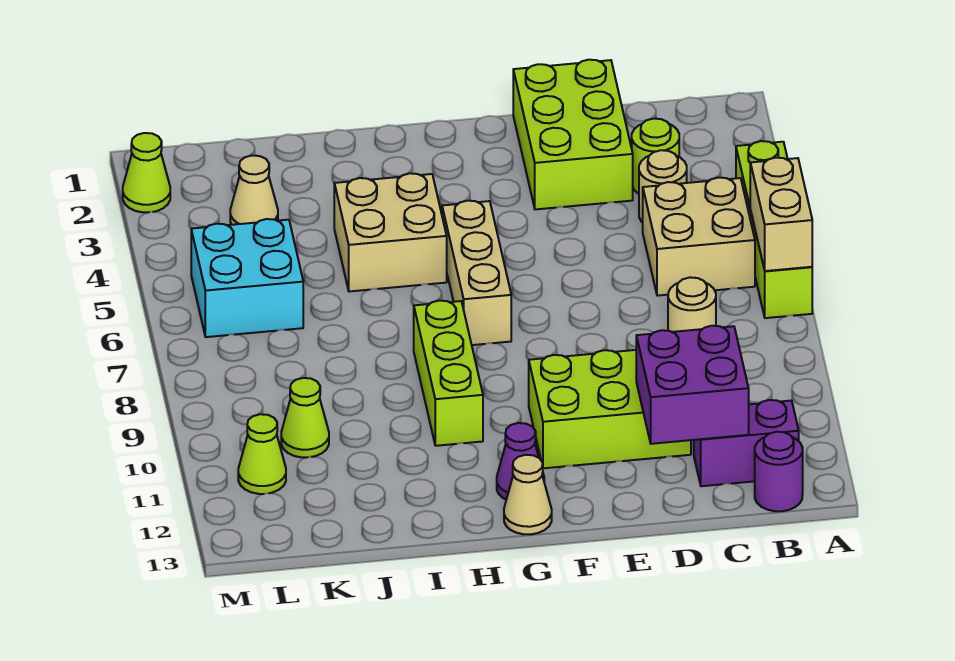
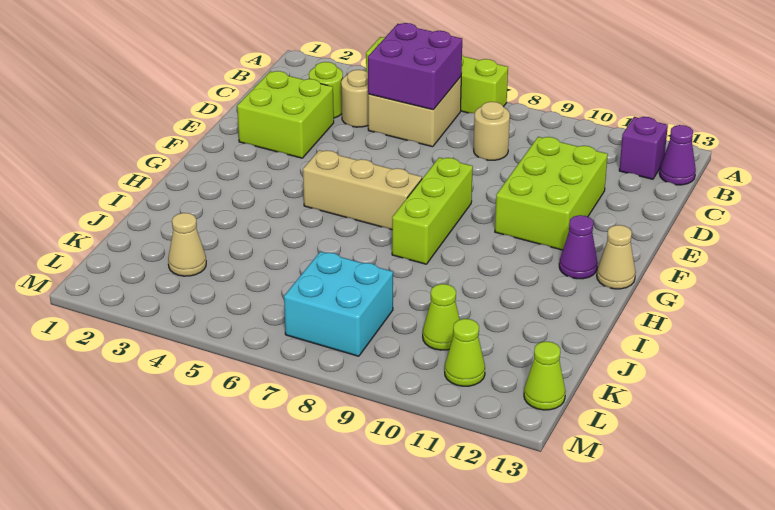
tan 1x2 brick [750,158,812,271] -> none
purple 1x2 brick [694,400,799,486] -> purple 1x1 brick [619,117,668,179]
purple 1x1 round brick [755,432,803,511] -> purple 1x1 cone [659,125,696,185]
purple 2x2 brick [636,326,749,444] -> purple 2x2 brick moved to [368,23,462,110]
lime 2x3 brick [513,60,633,209] -> lime 2x2 brick [237,71,334,158]
tan 2x2 brick [334,173,447,291] -> none
lime 1x3 brick [414,301,483,446] -> lime 1x3 brick turned to [392,158,473,264]
cyan 2x2 brick [191,219,303,337] -> cyan 2x2 brick moved to [284,252,393,356]
lime 1x1 cone [123,133,170,212] -> lime 1x1 cone moved to [524,341,565,410]

